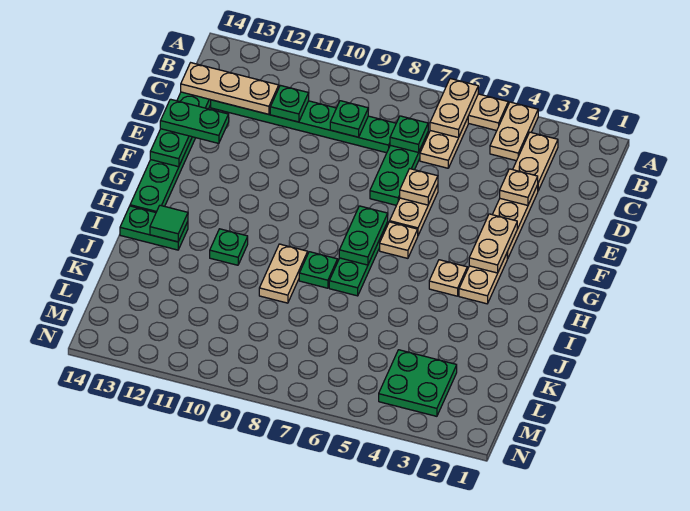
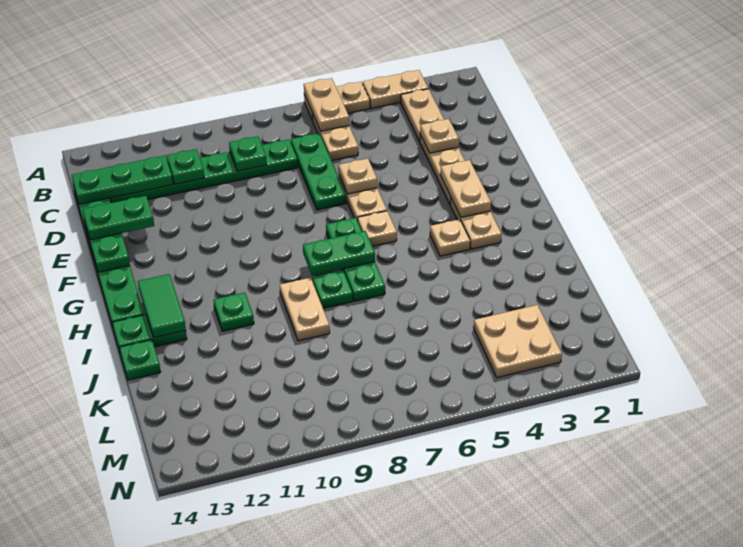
tan 1x2 plate [490,102,538,161] -> tan 1x2 plate turned to [363,70,428,109]
green 1x1 plate [390,116,428,152] -> green 1x1 plate moved to [119,340,160,380]
tan 1x3 plate [181,63,279,114] -> green 1x3 plate [72,156,173,204]
green 1x2 plate [339,206,388,265] -> green 1x2 plate turned to [303,231,375,276]
green 1x1 tile [150,205,188,242] -> green 1x2 tile [138,274,186,338]
green 2x2 plate [379,350,457,416] -> tan 2x2 plate [474,305,562,378]

